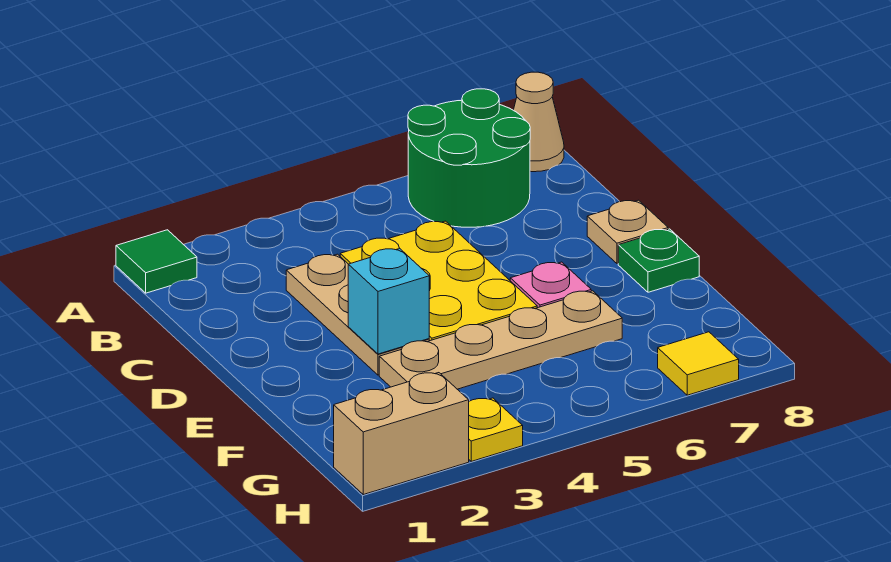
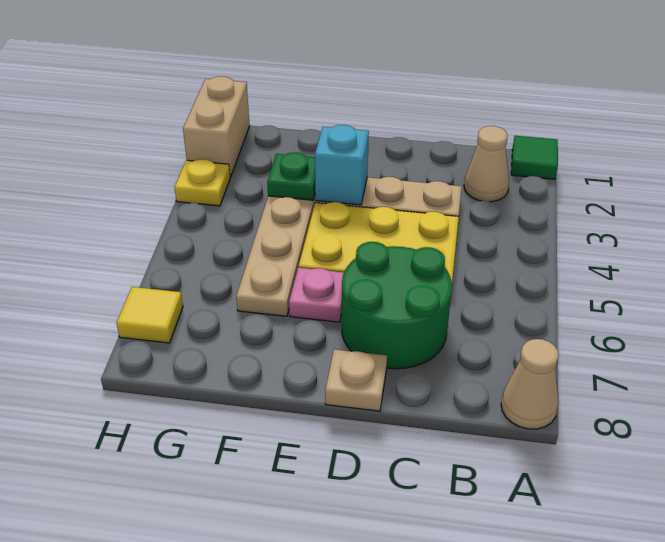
green 2x2 round brick [408,89,530,227] -> green 2x2 round brick moved to [342,242,452,369]
none -> tan 1x1 cone [464,126,509,202]
green 1x1 plate [618,229,699,292] -> green 1x1 plate moved to [267,152,315,200]

